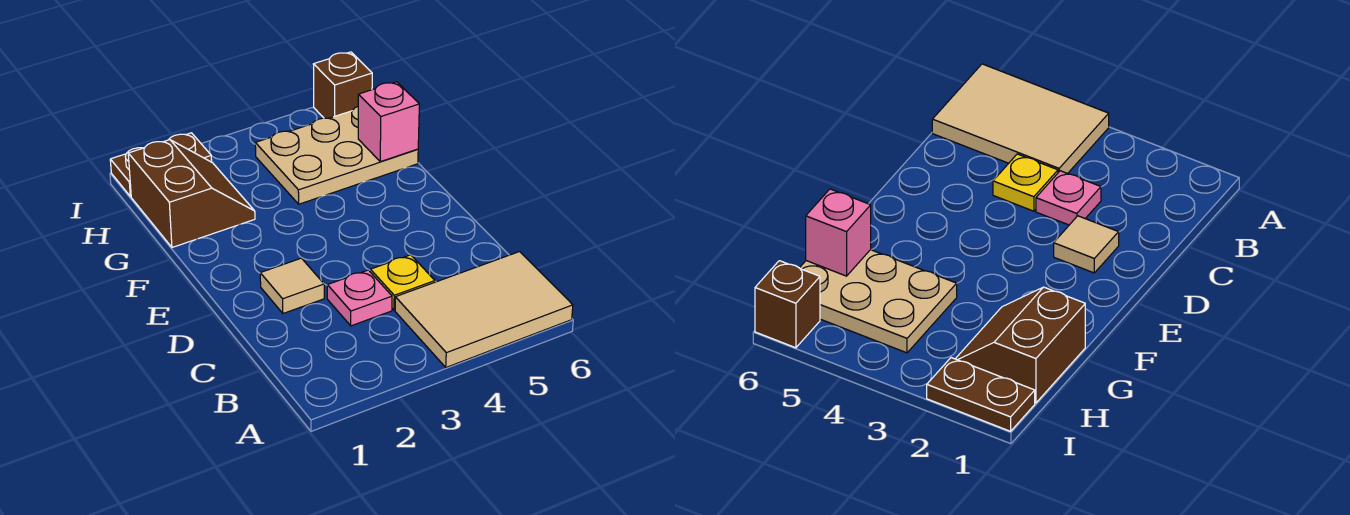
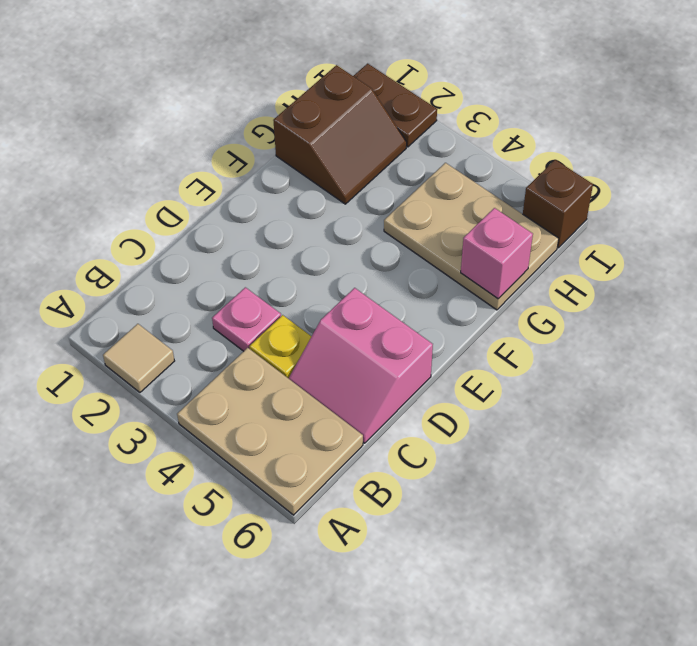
tan 2x3 tile [395,252,573,367] -> tan 2x3 plate [177,348,363,515]
none -> pink 2x2 slope [289,288,433,443]
tan 1x1 tile [260,258,324,313] -> tan 1x1 tile moved to [103,324,174,392]

